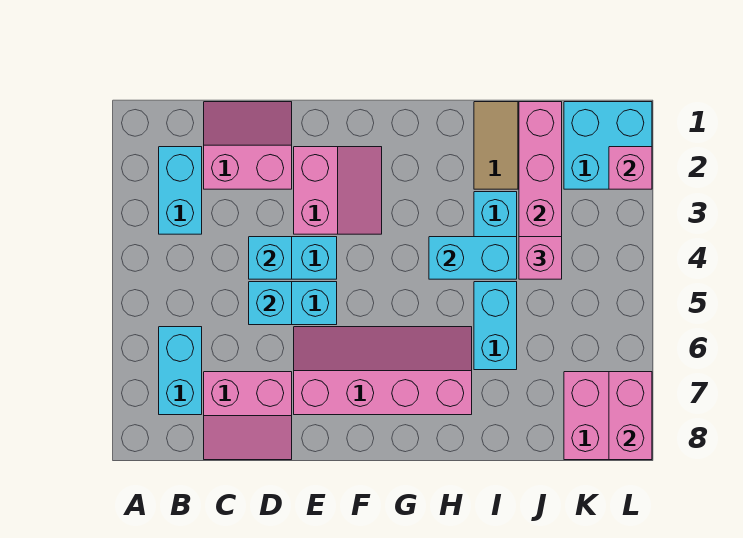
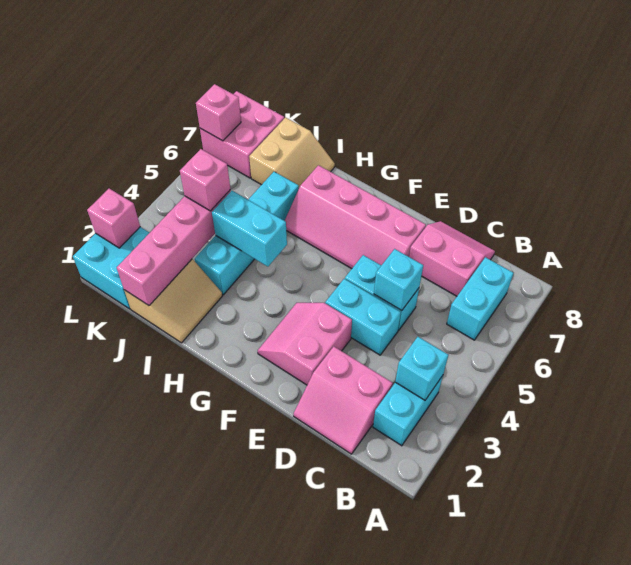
cyan 1x1 brick [249,237,292,279] -> cyan 1x1 brick moved to [395,337,448,400]
none -> tan 2x2 slope [249,118,335,188]
pink 1x2 brick [609,372,652,460] -> pink 1x1 brick [196,84,241,141]

